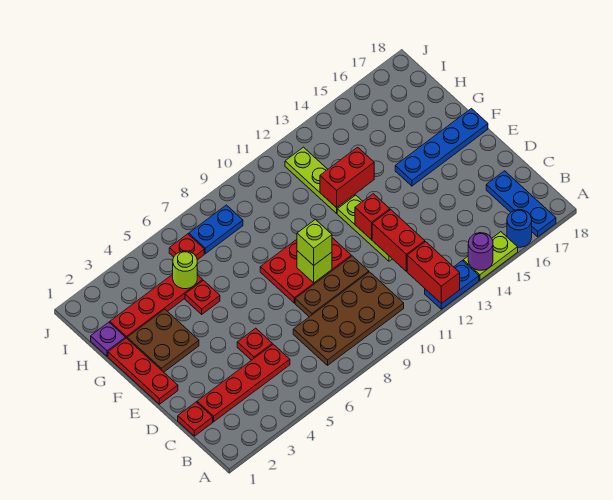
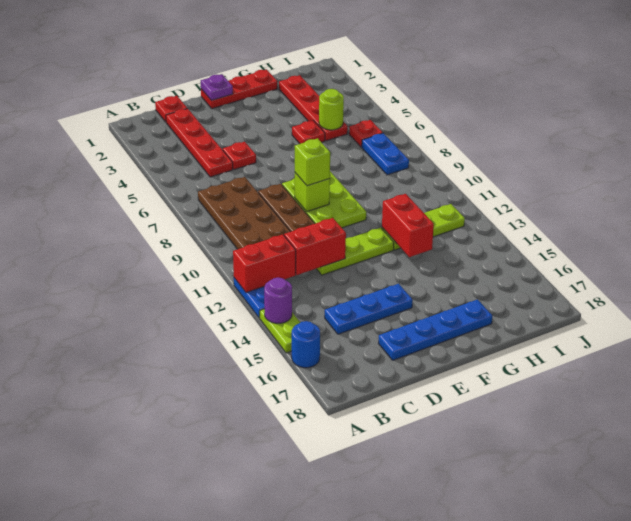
blue 1x3 plate [486,171,556,237] -> blue 1x3 plate moved to [325,284,413,334]
red 2x3 plate [260,238,351,303] -> lime 2x3 plate [282,172,366,228]
red 1x1 brick [355,194,390,240] -> none
brown 2x2 plate [127,309,199,372] -> none
blue 1x4 plate [395,109,488,186] -> blue 1x4 plate turned to [378,299,492,360]
purple 1x1 plate [91,322,126,356] -> purple 1x1 plate moved to [201,74,233,100]

